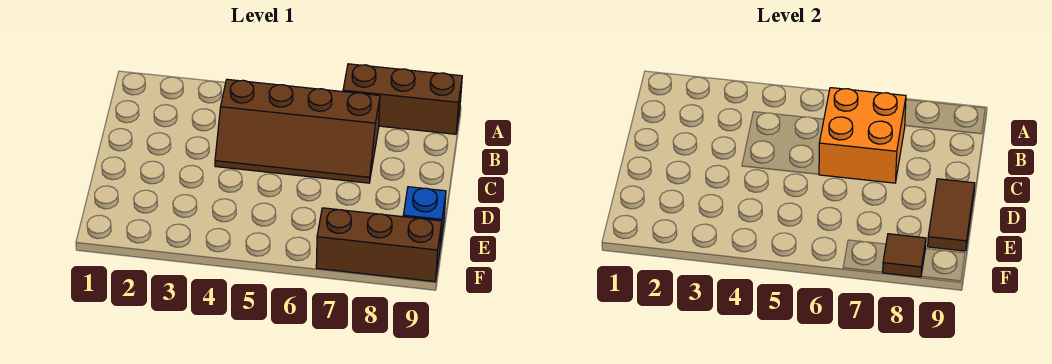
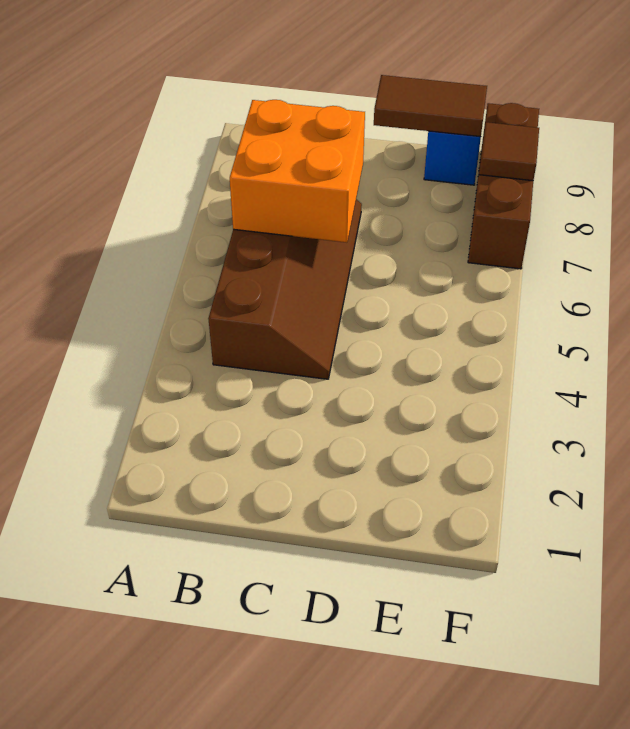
brown 1x3 brick [343,64,462,134] -> none

